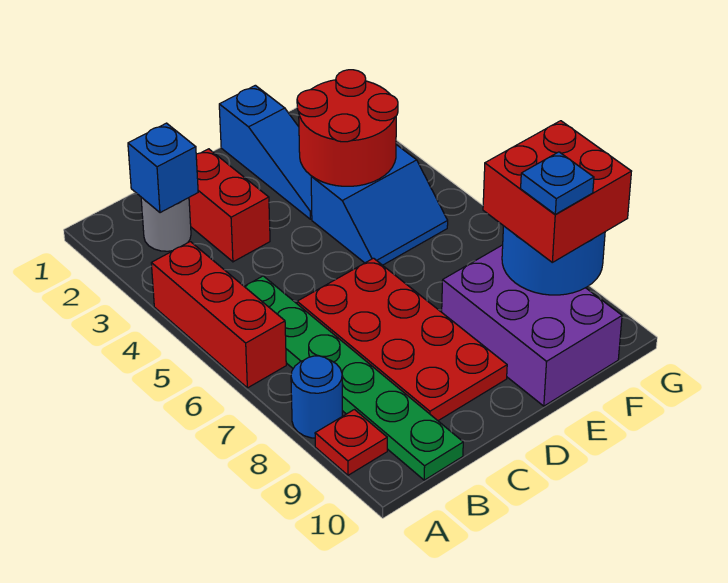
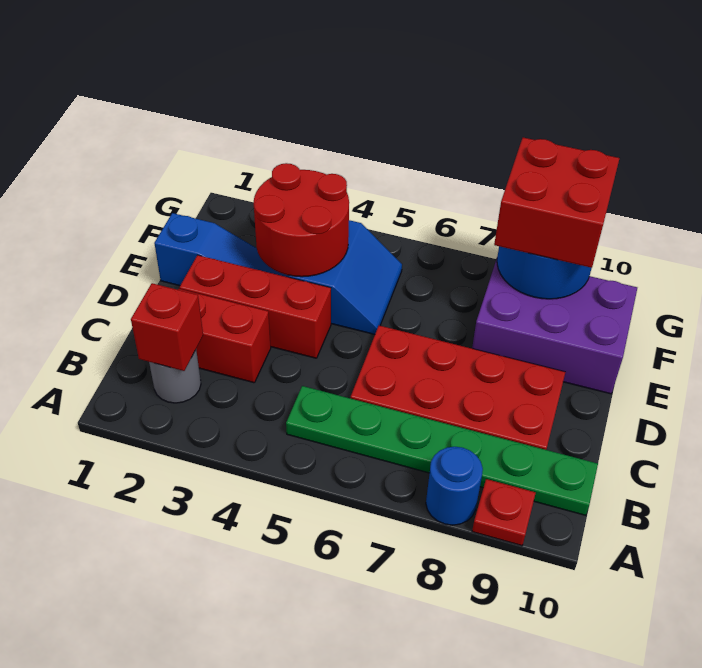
red 1x3 brick [151,242,286,388] -> red 1x3 brick moved to [180,255,331,358]
blue 1x1 brick [128,123,198,213] -> red 1x1 brick [131,283,203,371]
blue 1x1 plate [521,152,594,215] -> none

